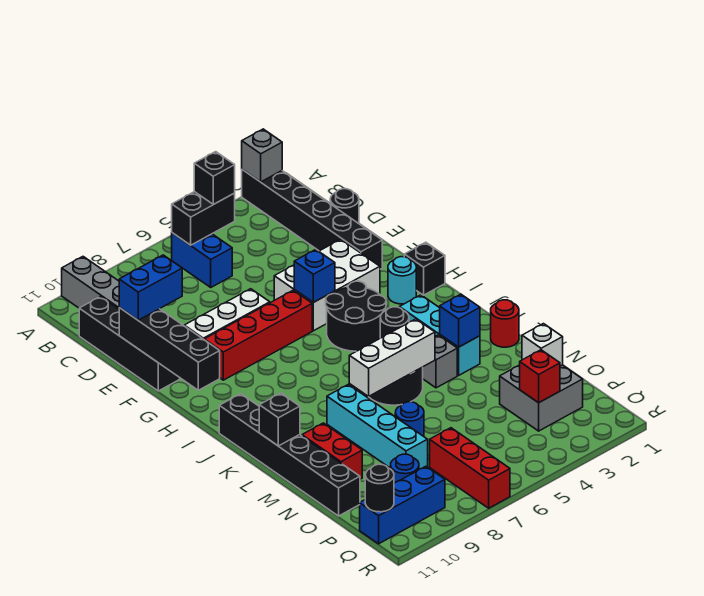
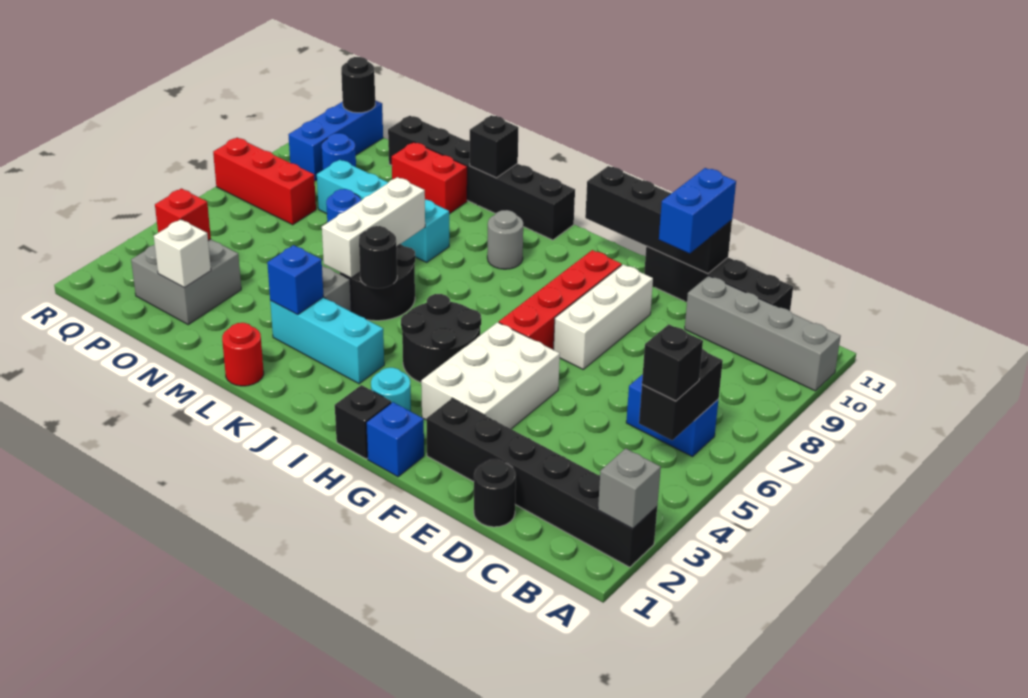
blue 1x1 brick [294,250,335,302] -> blue 1x1 brick moved to [366,402,424,477]
none -> grey 1x1 round brick [487,210,523,269]

